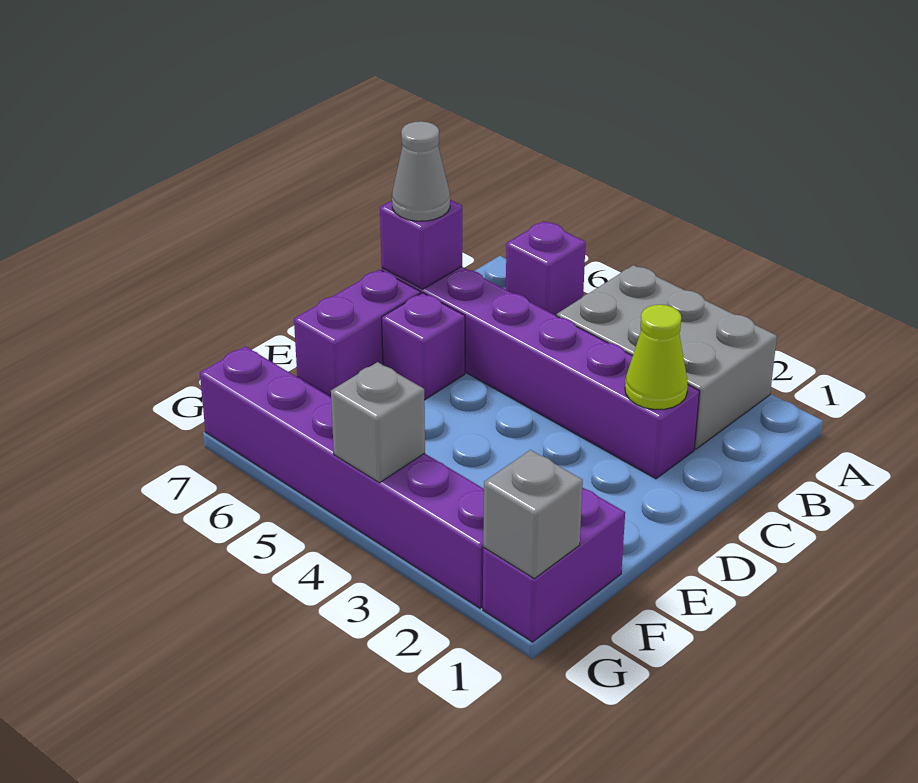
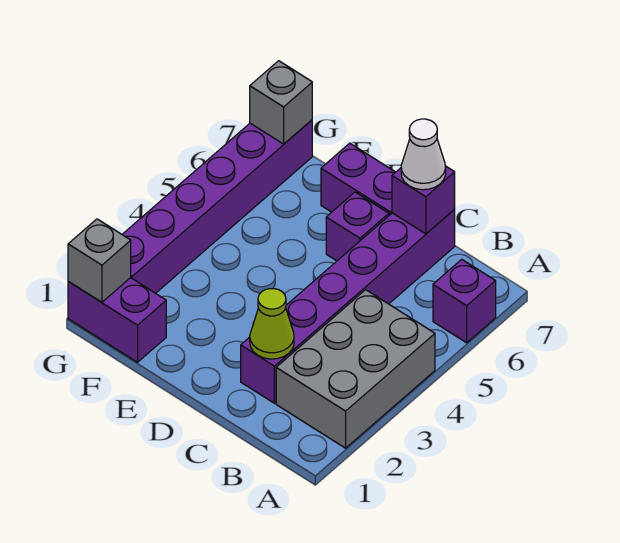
grey 1x1 cone [392,121,450,221] -> white 1x1 cone [401,119,446,190]
grey 1x1 brick [331,362,425,483] -> grey 1x1 brick moved to [250,61,312,144]

